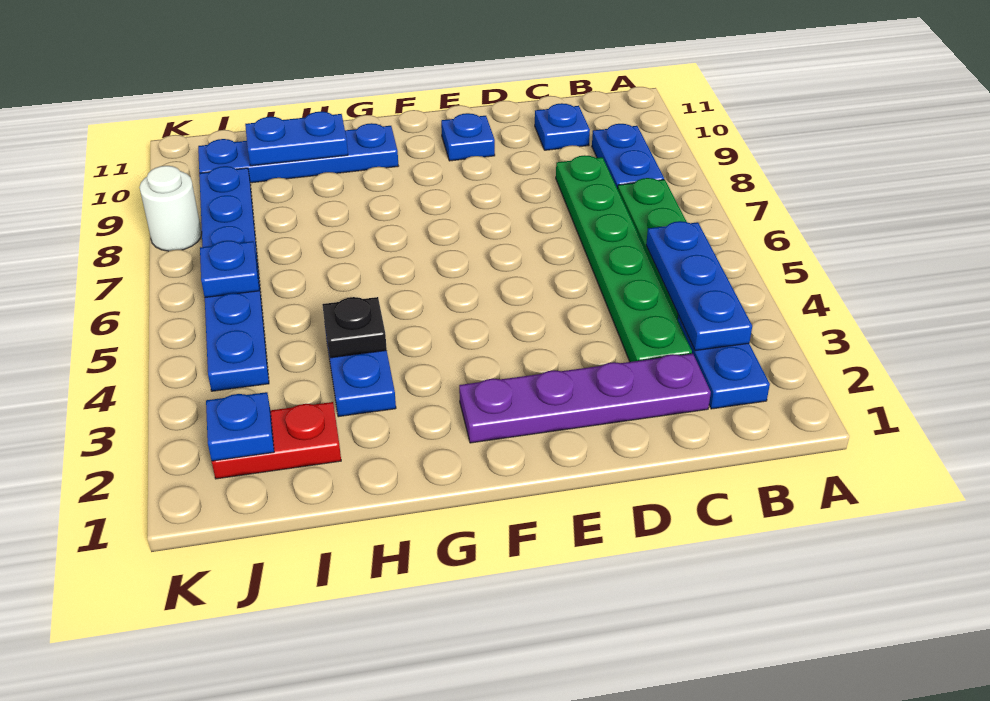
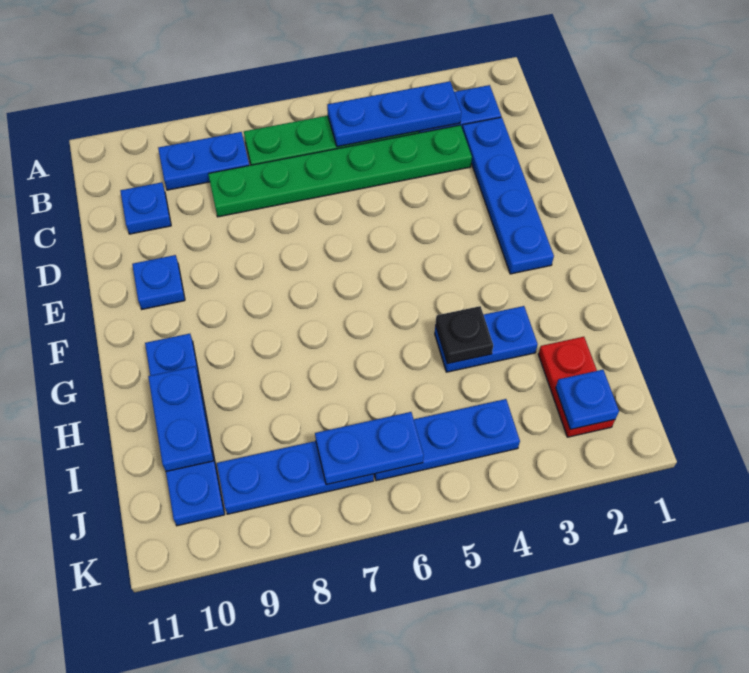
purple 1x4 plate [459,354,711,443] -> blue 1x4 plate [462,117,554,274]
blue 1x1 plate [200,241,259,297] -> blue 1x2 plate [315,412,424,485]
white 1x1 round brick [139,166,202,251] -> none

